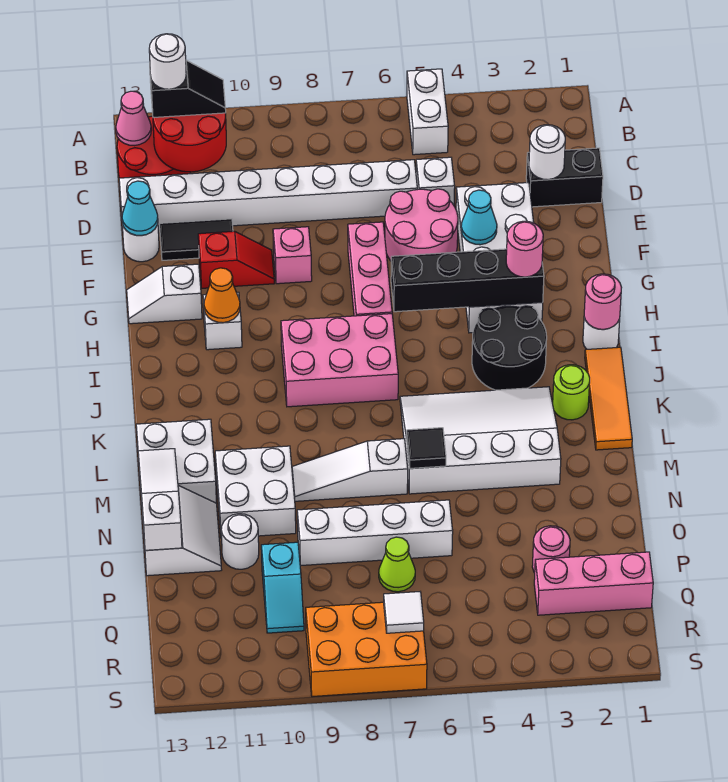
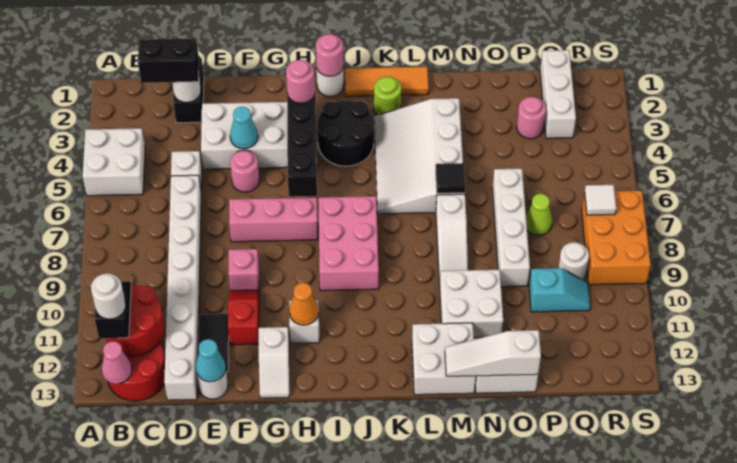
white 1x2 brick [407,69,448,155] -> white 2x2 brick [83,128,145,196]
none -> black 1x2 brick [138,38,199,83]
pink 2x2 round brick [385,189,458,261] -> pink 1x1 round brick [230,150,259,192]
white 1x1 round brick [221,514,259,569] -> white 1x1 round brick moved to [558,242,589,280]
pink 1x3 brick [534,552,653,615] -> white 1x3 brick [540,50,576,138]

